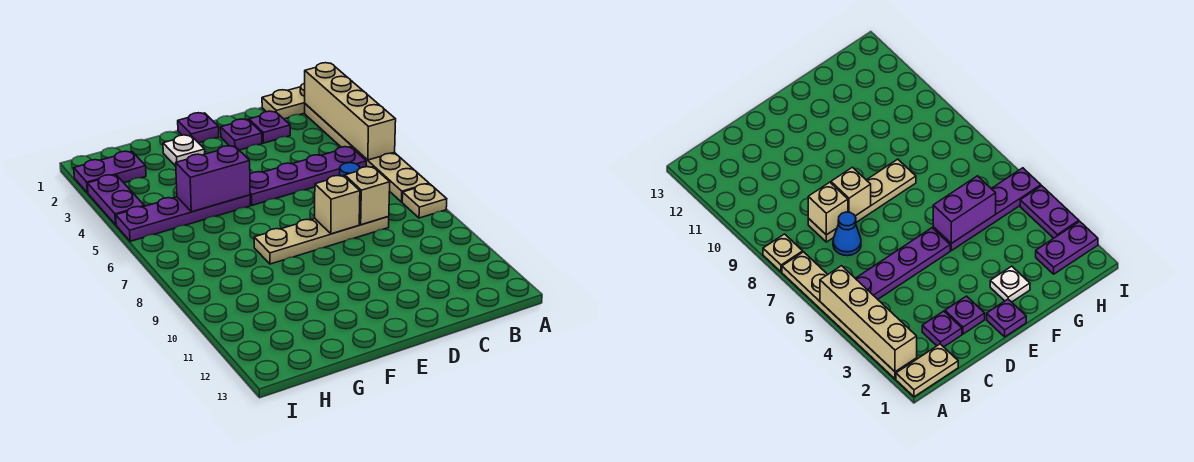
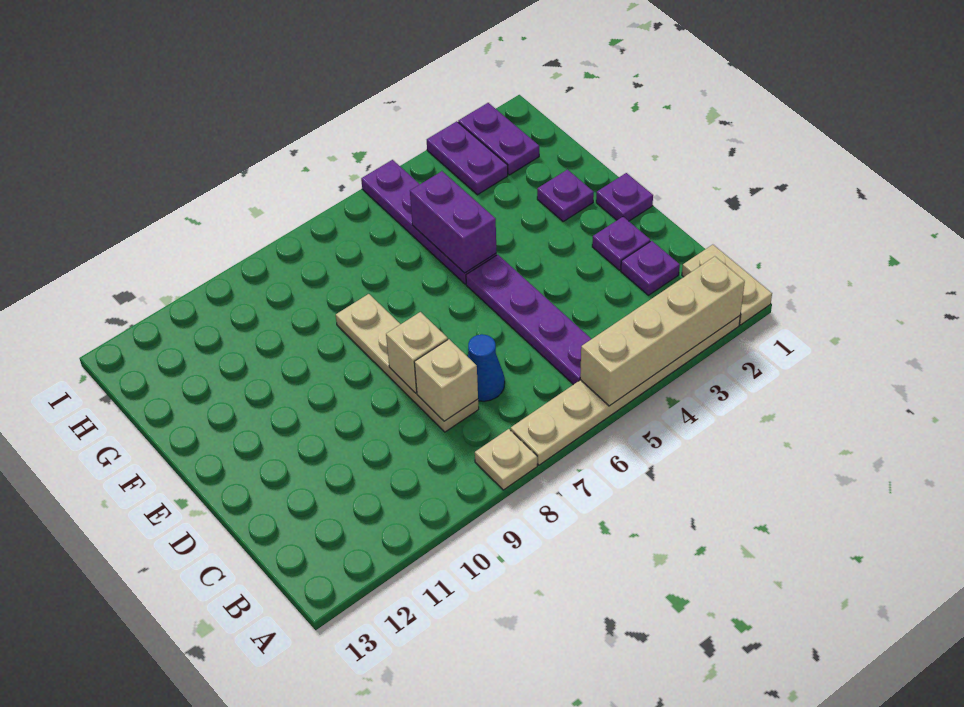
white 1x1 plate [163,135,205,166] -> purple 1x1 plate [537,170,594,221]
purple 1x2 plate [87,175,144,225] -> purple 1x2 plate turned to [427,121,508,195]

